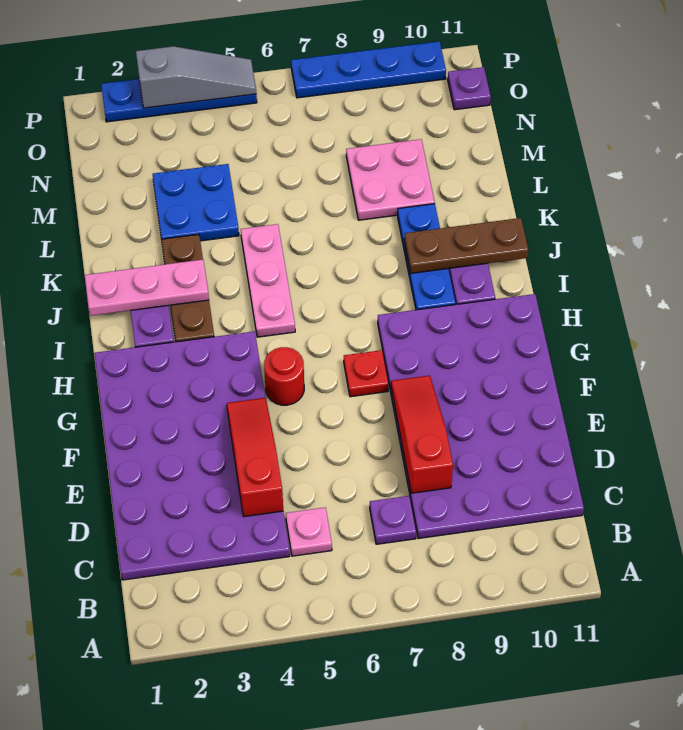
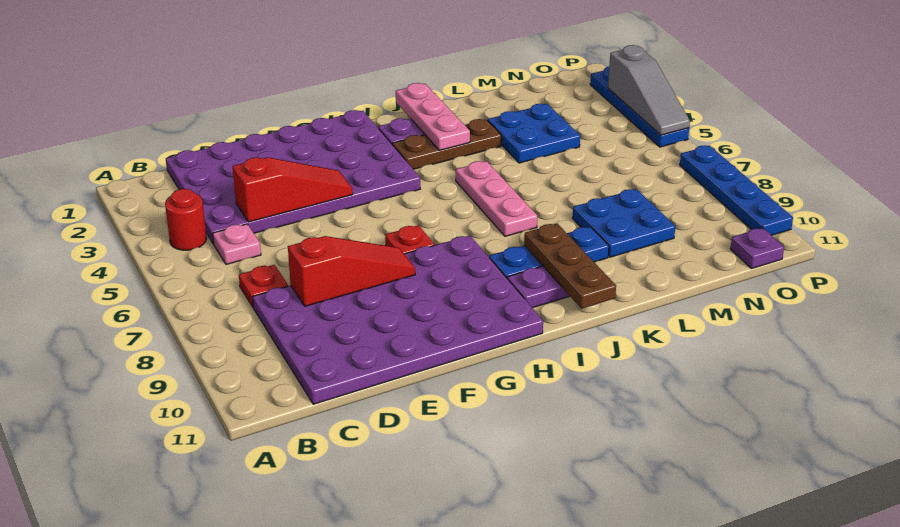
purple 1x1 plate [370,496,416,544] -> red 1x1 plate [239,265,288,307]
red 1x1 round brick [264,347,304,405] -> red 1x1 round brick moved to [165,189,207,250]
pink 1x3 plate [241,224,295,337] -> pink 1x3 plate turned to [456,161,537,236]
pink 2x2 plate [346,139,435,220] -> blue 2x2 plate [573,189,675,257]

